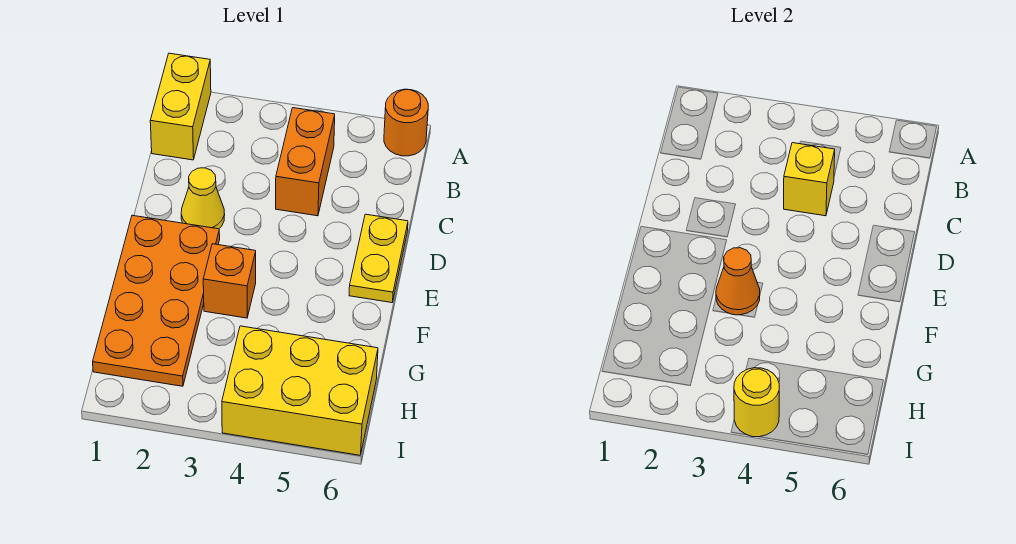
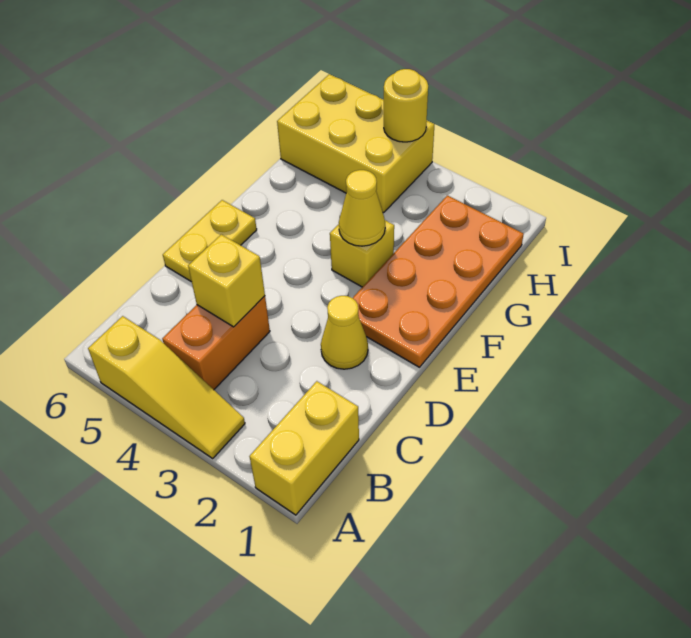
none -> yellow 1x3 slope [88,316,245,458]
orange 1x1 round brick [384,89,428,156] -> none
orange 1x1 brick [203,244,256,318] -> yellow 1x1 brick [330,220,394,287]
orange 1x1 cone [716,248,760,315] -> yellow 1x1 cone [339,170,385,246]

